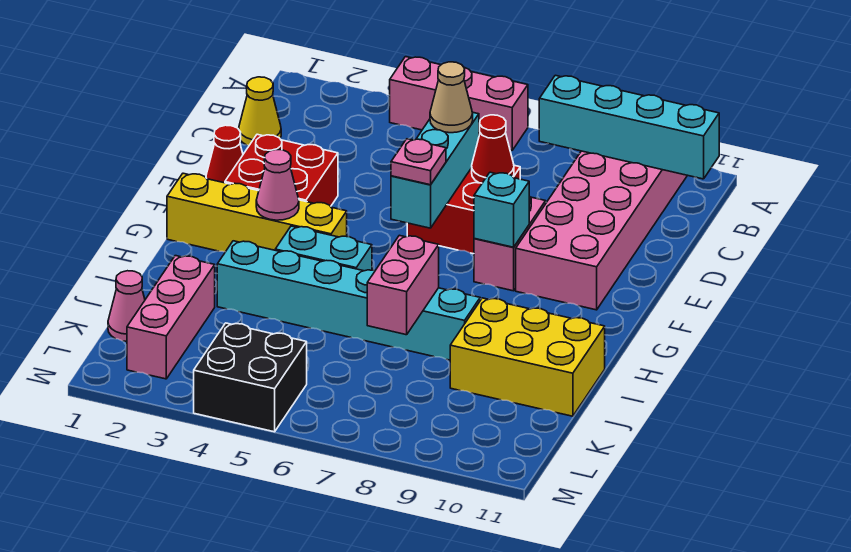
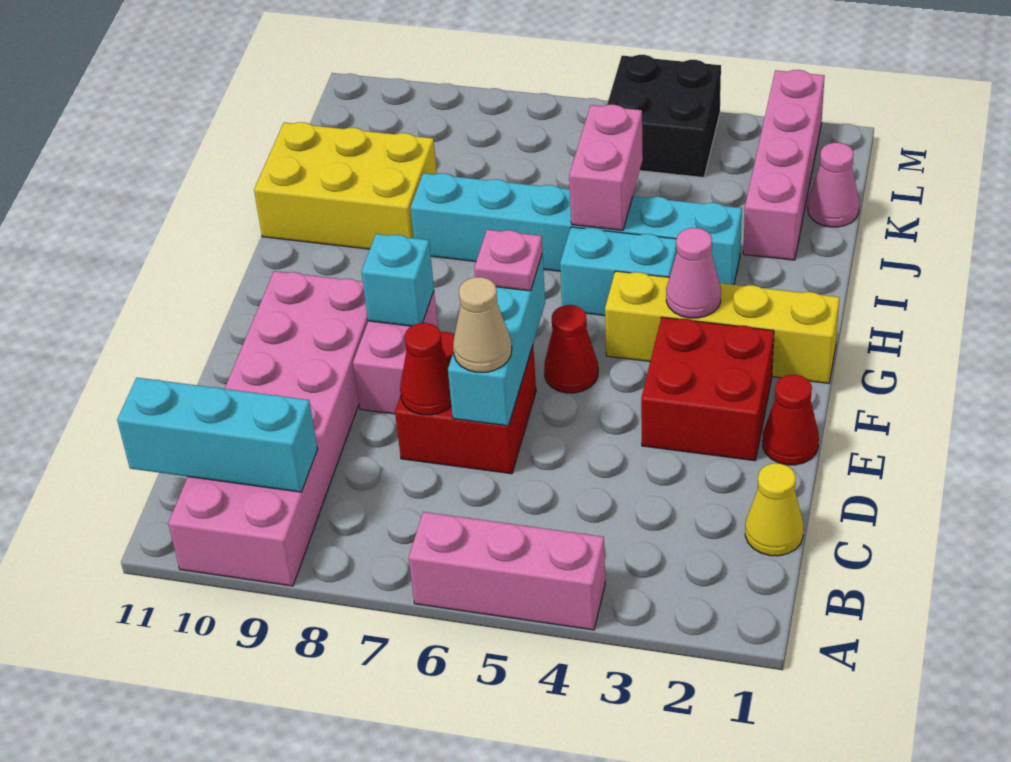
cyan 1x4 brick [539,75,719,179] -> cyan 1x3 brick [117,378,318,492]
none -> red 1x1 cone [544,305,598,393]
pink 1x2 brick [367,235,439,335] -> pink 1x2 brick moved to [569,105,643,230]
pink 1x3 brick [127,256,215,379] -> pink 1x4 brick [743,70,825,260]

